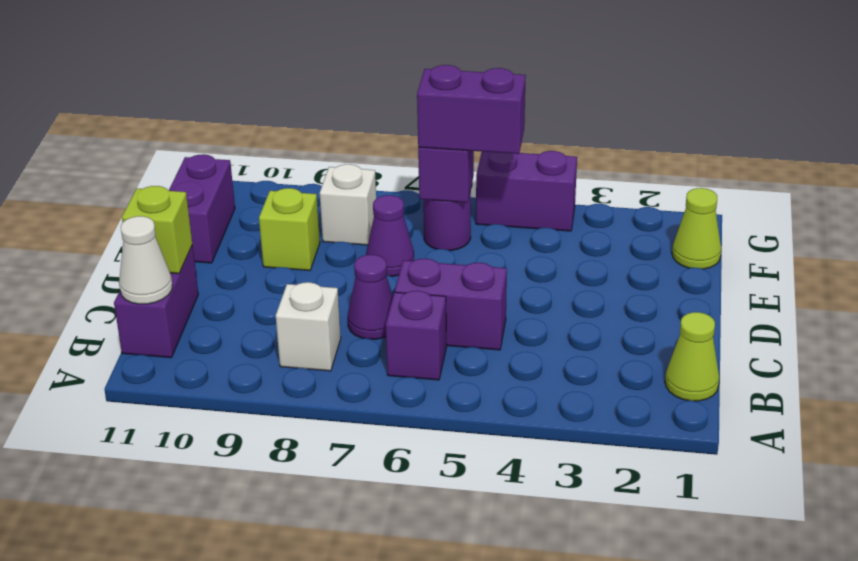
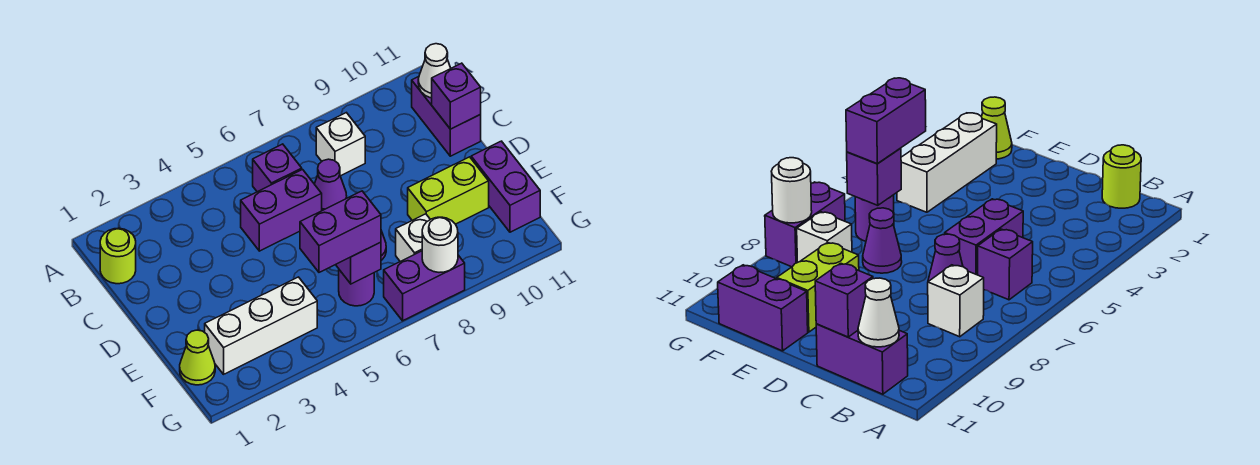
lime 1x1 cone [665,312,719,401] -> lime 1x1 round brick [100,228,136,284]
lime 1x1 brick [122,186,192,274] -> purple 1x1 brick [432,63,481,129]
lime 1x1 brick [259,188,320,271] -> lime 1x2 brick [408,157,489,224]
none -> white 1x3 brick [205,277,317,374]
purple 1x2 brick [476,151,577,231] -> purple 1x2 brick moved to [384,251,465,321]
none -> white 1x1 round brick [422,217,458,272]

